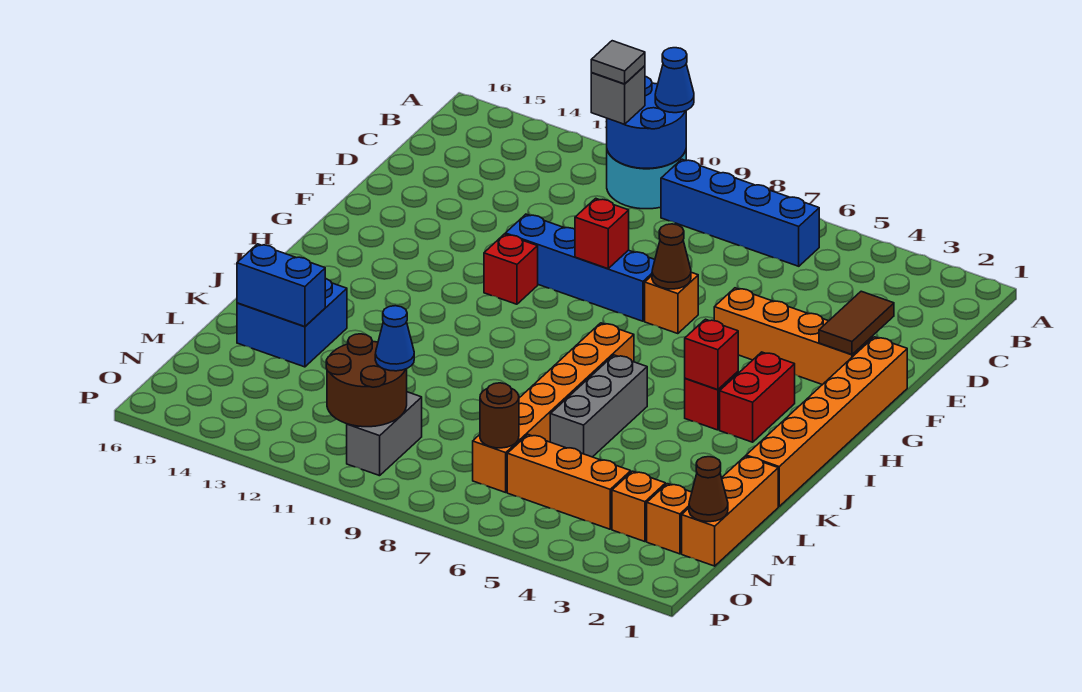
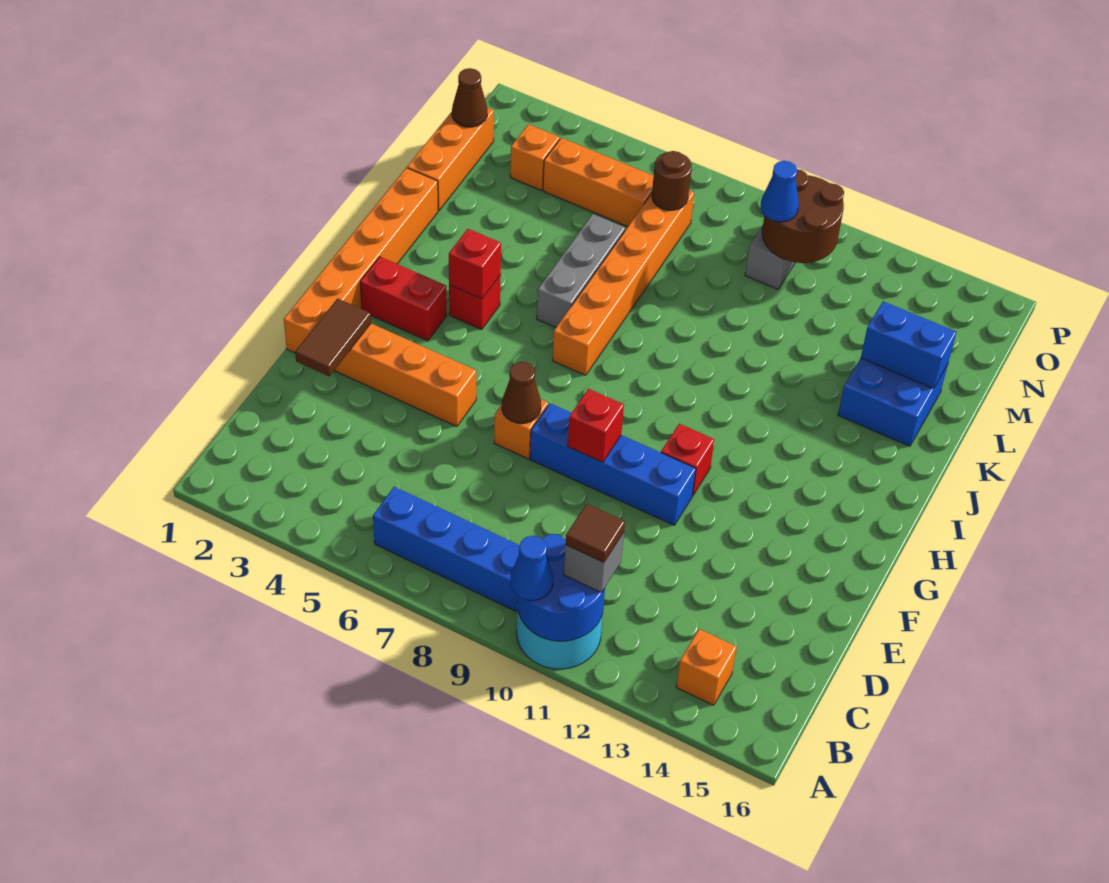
grey 1x1 tile [591,41,645,84] -> brown 1x1 tile [565,504,625,562]
red 1x2 brick [720,352,795,442] -> red 1x2 brick turned to [360,257,447,341]
orange 1x1 brick [647,484,692,554] -> orange 1x1 brick moved to [676,629,737,705]

